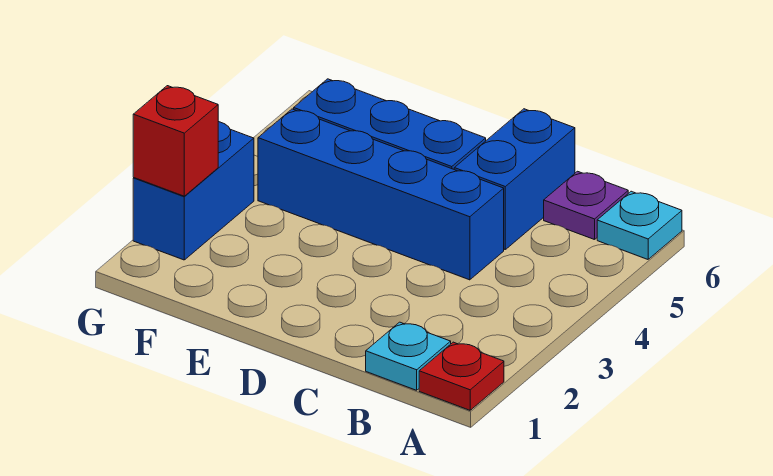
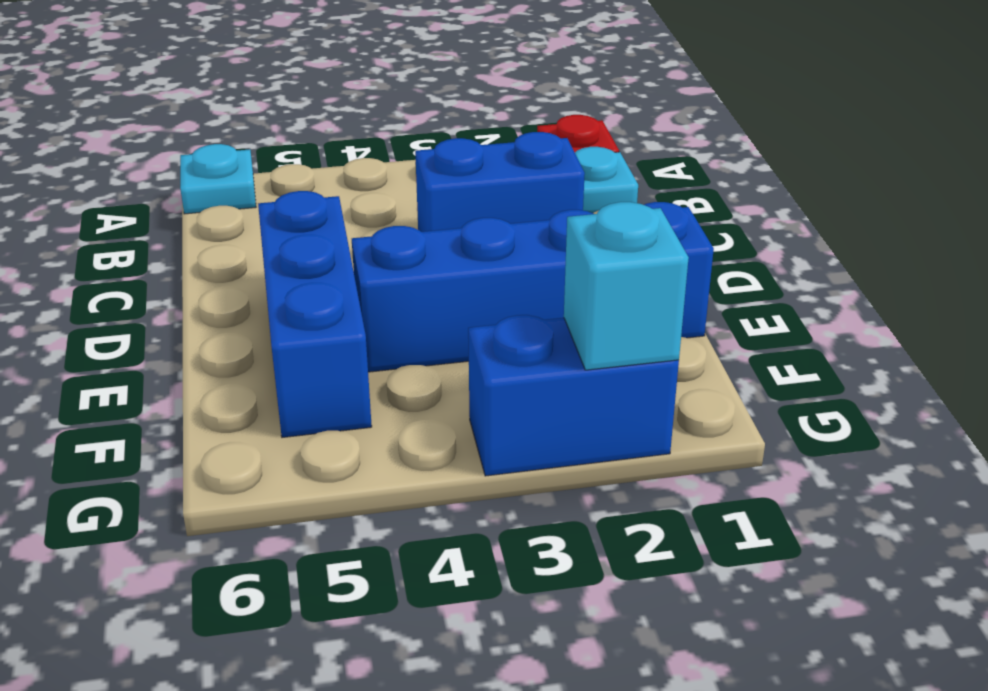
purple 1x1 plate [544,171,628,240] -> none
blue 1x4 brick [258,109,504,280] -> blue 1x4 brick turned to [352,202,714,372]
blue 1x2 brick [454,109,575,249] -> blue 1x2 brick moved to [415,132,585,232]
red 1x1 brick [133,86,218,196] -> cyan 1x1 brick [564,202,689,370]

